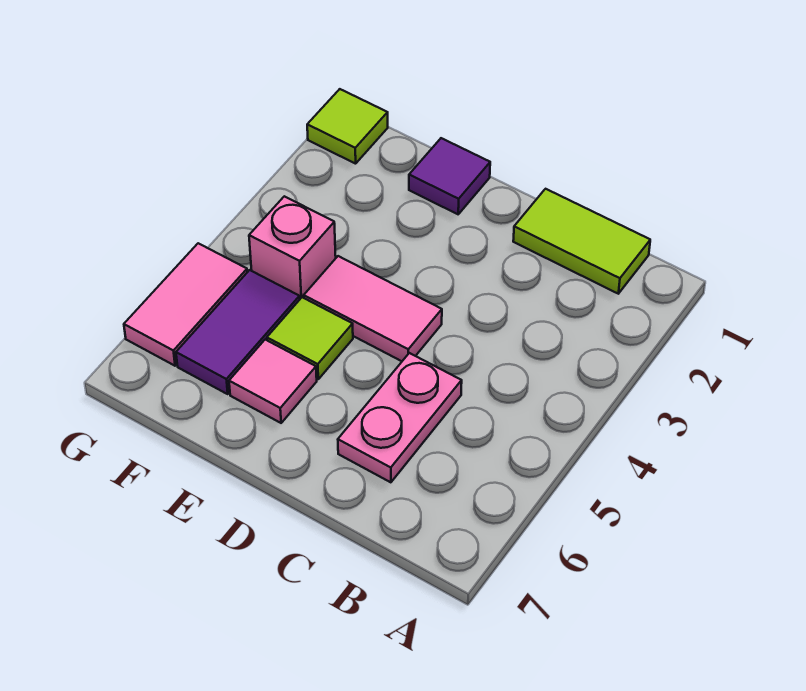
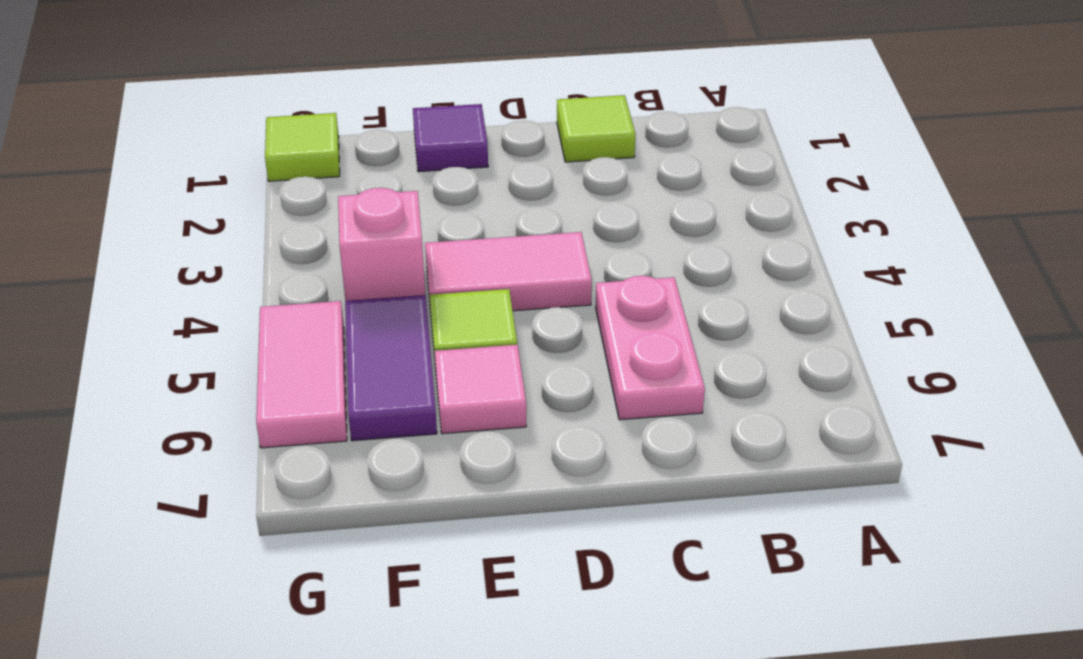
lime 1x2 tile [513,189,650,294] -> lime 1x1 tile [557,95,636,162]

